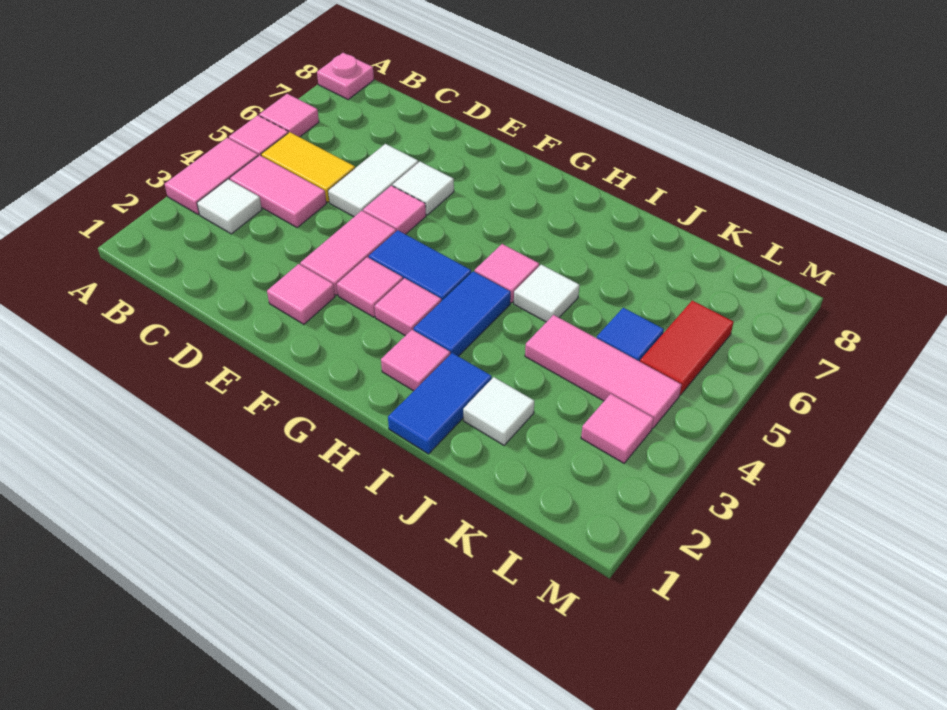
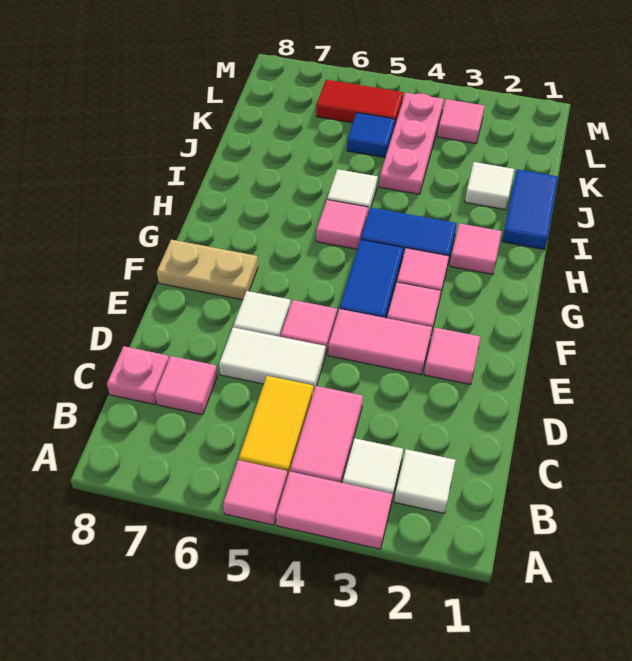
pink 1x1 tile [259,94,319,137] -> pink 1x1 tile moved to [155,356,217,415]
pink 1x1 plate [317,53,374,99] -> pink 1x1 plate moved to [107,346,169,404]
none -> white 1x1 tile [395,449,455,514]
none -> tan 1x2 plate [157,240,258,300]
blue 1x2 tile [388,353,492,454] -> blue 1x2 tile turned to [502,169,558,250]
pink 1x3 tile [525,315,682,429] -> pink 1x3 plate [379,93,444,194]

